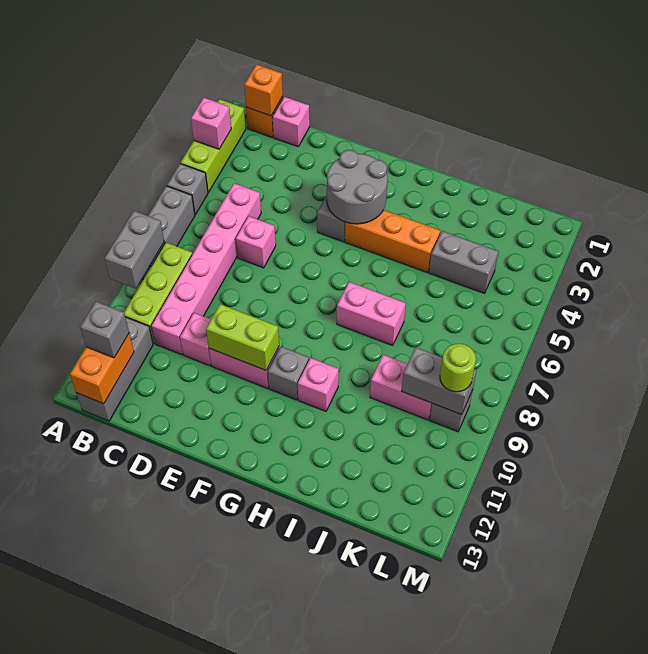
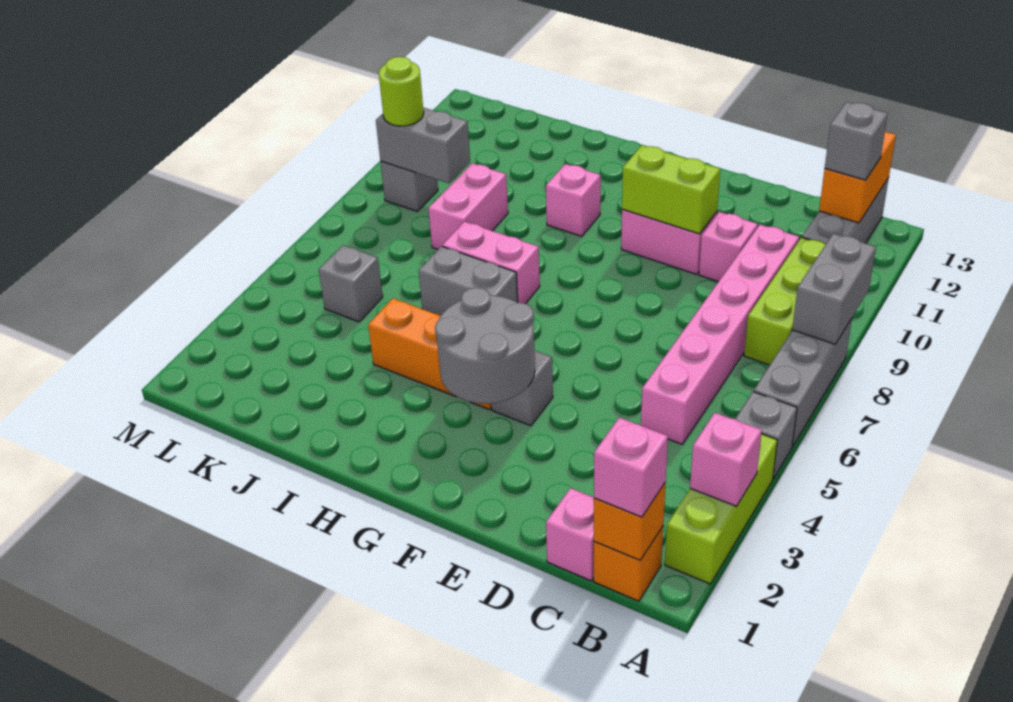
pink 1x1 brick [236,216,276,268] -> pink 1x1 brick moved to [594,418,668,517]
grey 1x1 brick [268,347,309,400] -> grey 1x1 brick moved to [319,245,383,322]
grey 1x2 brick [429,231,499,293] -> grey 1x2 brick moved to [419,246,518,316]
pink 1x2 brick [370,355,432,420] -> pink 1x2 brick turned to [429,163,508,249]

